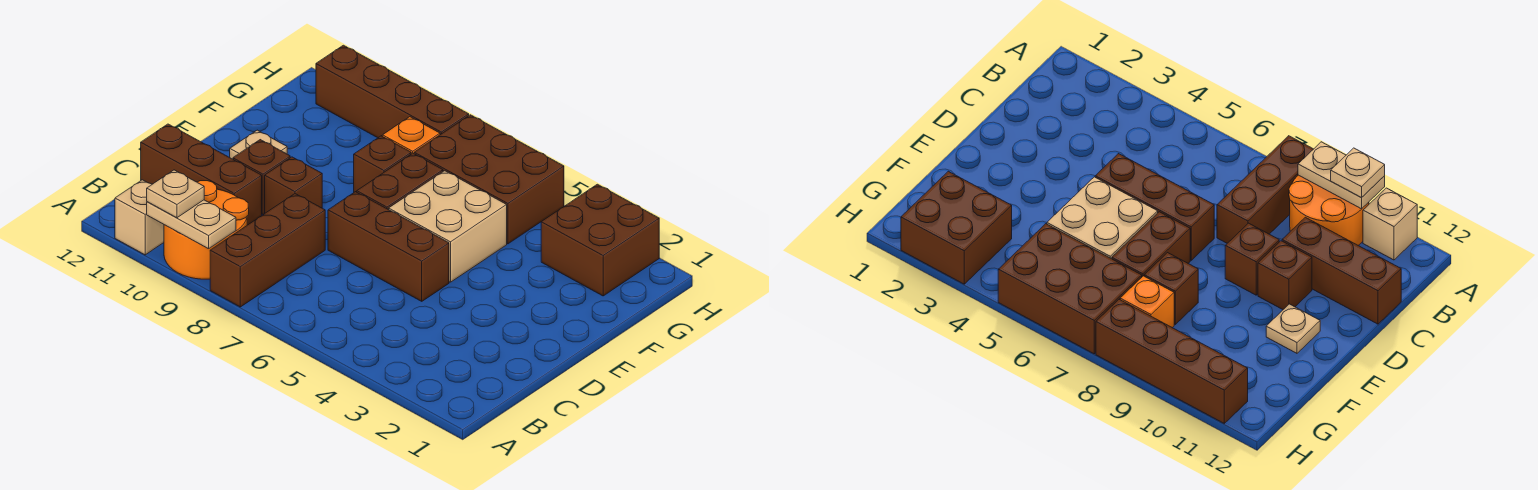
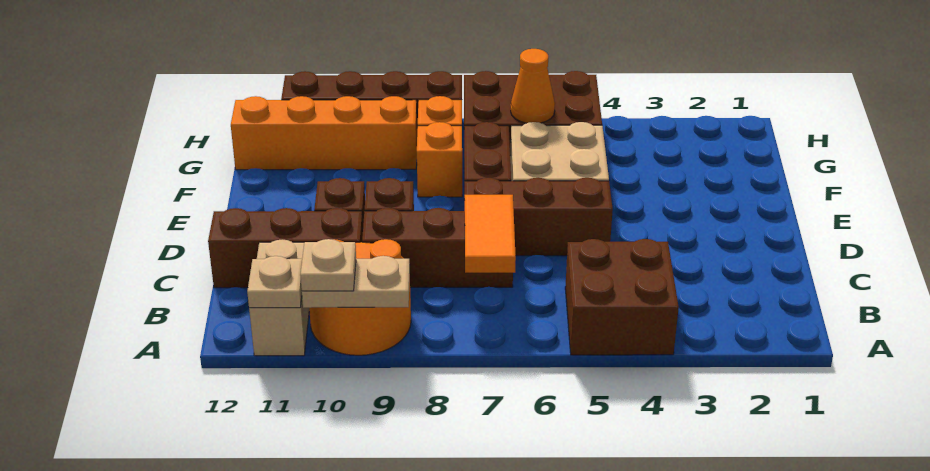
brown 1x3 brick [210,194,325,307] -> brown 1x3 brick turned to [362,208,513,287]
tan 1x1 brick [115,180,164,255] -> tan 1x2 brick [249,240,309,356]
none -> orange 1x2 tile [465,195,516,273]
tan 1x1 plate [230,130,287,159] -> tan 1x1 plate moved to [247,256,302,308]
brown 1x1 brick [354,136,411,192] -> orange 1x1 brick [417,122,462,197]
brown 2x2 brick [541,184,659,296] -> brown 2x2 brick moved to [565,239,679,355]
none -> orange 1x1 cone [511,49,555,123]
none -> orange 1x4 brick [231,96,417,170]

